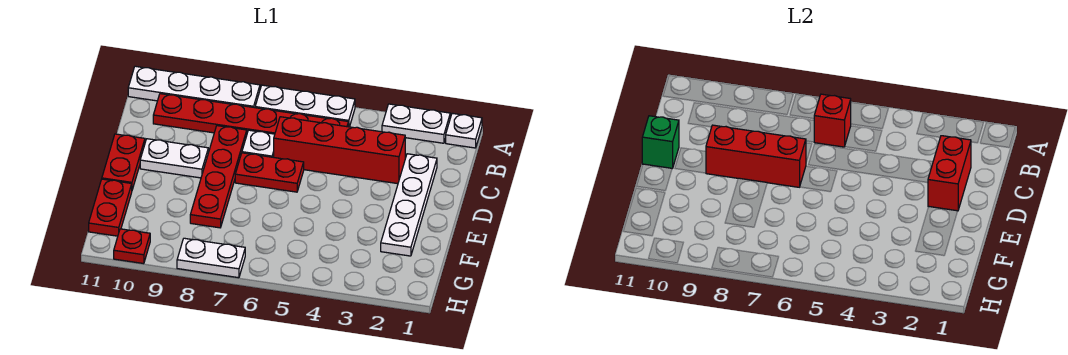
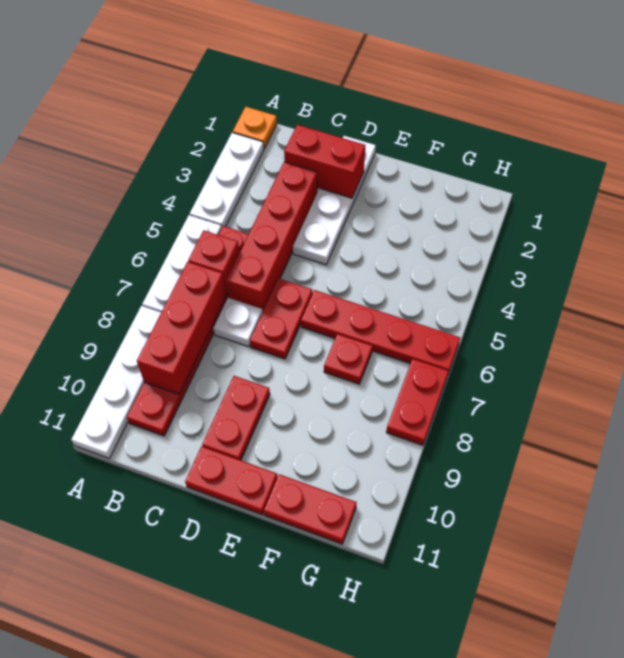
white 1x1 plate [446,113,482,148] -> orange 1x1 plate [233,107,277,149]
white 1x2 plate [382,104,450,143] -> white 1x3 plate [190,132,264,227]
white 1x4 plate [381,154,437,256] -> white 1x4 plate turned to [293,136,376,265]
red 1x4 plate [190,126,247,228] -> red 1x4 plate moved to [301,290,460,373]
red 1x3 brick [706,125,806,187] -> red 1x3 brick moved to [137,262,226,394]
white 1x2 plate [140,139,208,178] -> red 1x2 plate [202,376,270,460]
green 1x1 brick [642,116,679,168] -> none
white 1x2 plate [177,238,245,278] -> red 1x2 plate [386,359,449,445]
red 1x1 plate [114,229,150,264] -> red 1x1 plate moved to [324,334,373,384]

